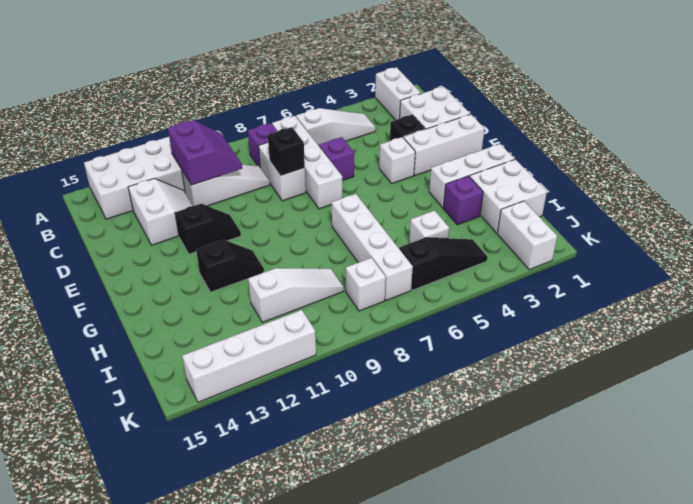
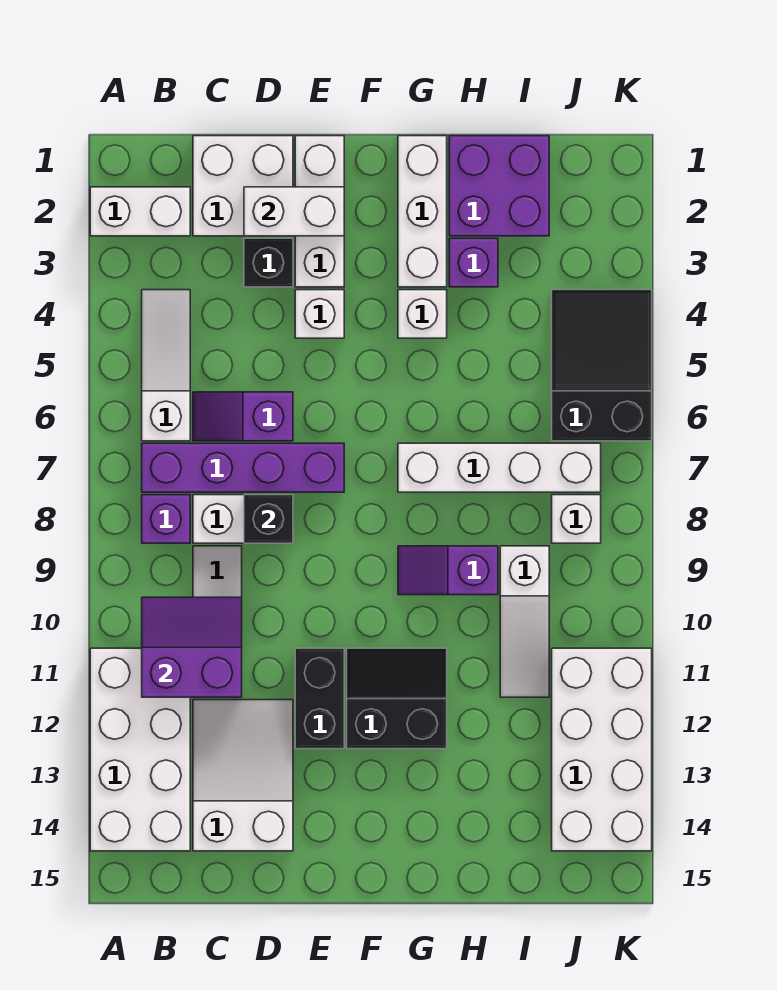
white 1x4 brick [272,116,342,209] -> purple 1x4 brick [142,443,344,492]
white 2x2 slope [128,178,193,245] -> white 2x3 slope [193,700,293,851]
black 1x2 slope [175,204,241,254] -> black 1x2 brick [295,648,344,749]
none -> purple 1x2 slope [398,546,498,595]
black 1x2 slope [196,240,264,292] -> black 2x2 slope [347,648,447,749]
white 2x2 brick [470,159,547,233] -> purple 2x2 brick [449,136,549,236]
white 1x1 brick [409,211,449,244] -> white 1x1 brick moved to [398,290,447,338]
white 1x3 slope [248,268,344,322] -> white 1x3 slope turned to [500,546,549,697]
white 1x2 brick [497,201,557,270] -> white 1x2 brick moved to [244,187,344,236]
black 1x3 slope [399,238,488,290] -> black 2x3 slope [552,290,652,441]
white 1x4 brick [182,310,316,402] -> white 2x4 brick [552,648,652,851]

